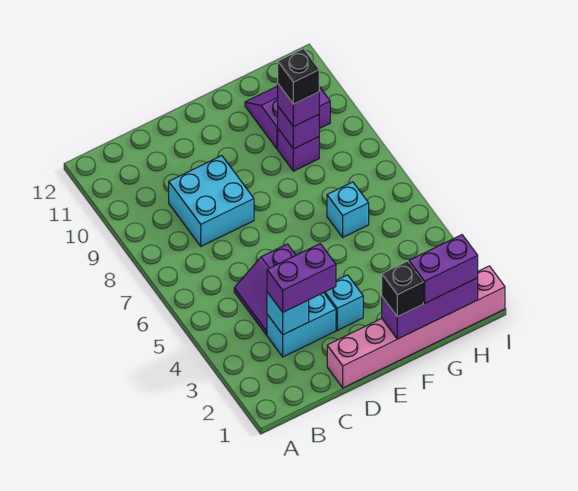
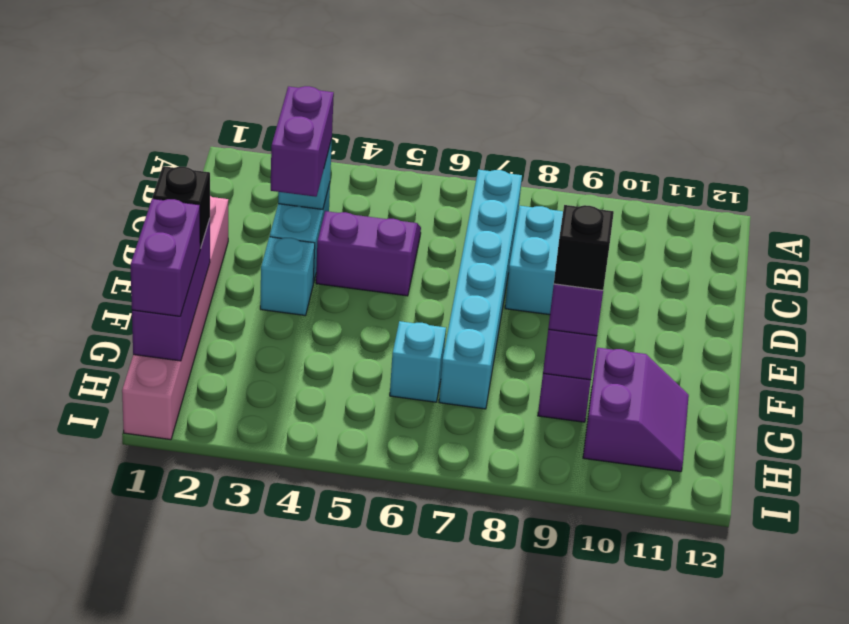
none -> cyan 1x6 brick [439,170,522,409]

